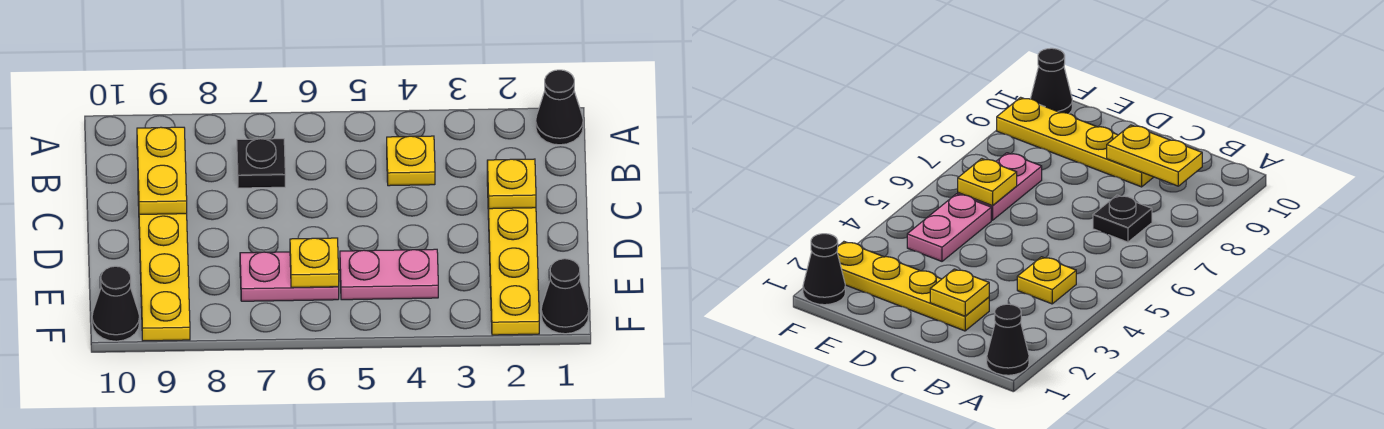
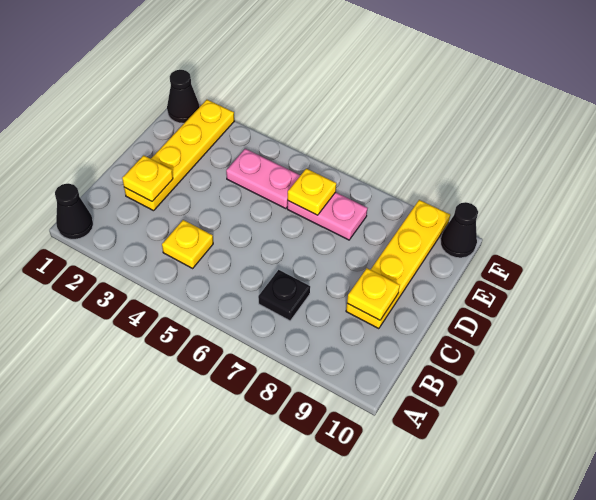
yellow 1x2 plate [137,127,187,214] -> yellow 1x1 plate [347,268,400,320]

